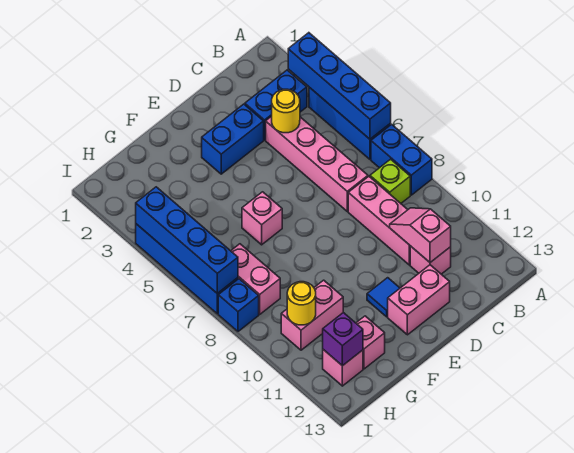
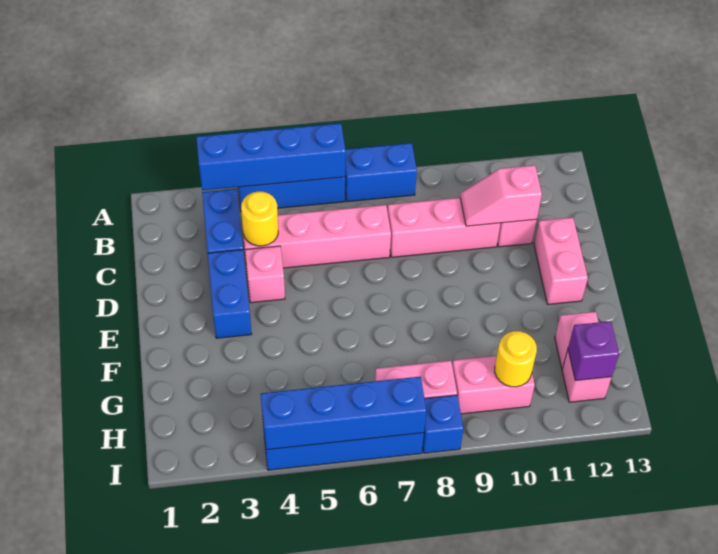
lime 1x1 brick [370,159,410,203] -> none
blue 1x1 tile [367,278,400,317] -> none
pink 1x1 brick [242,192,282,245] -> pink 1x1 brick moved to [245,246,285,303]
pink 1x2 brick [281,280,343,350] -> pink 1x2 brick turned to [452,356,535,414]

